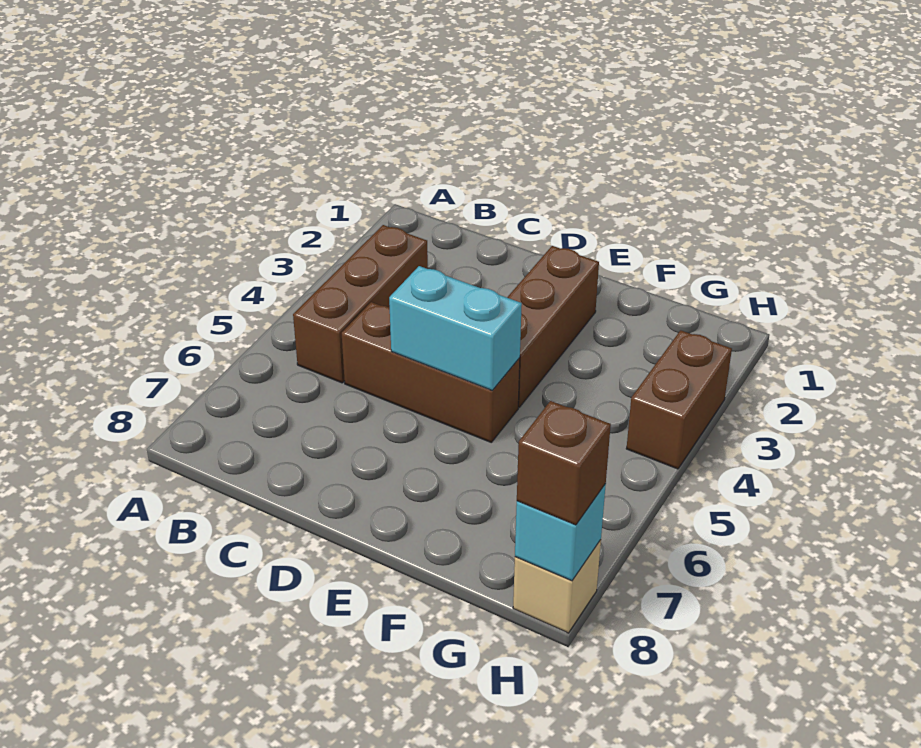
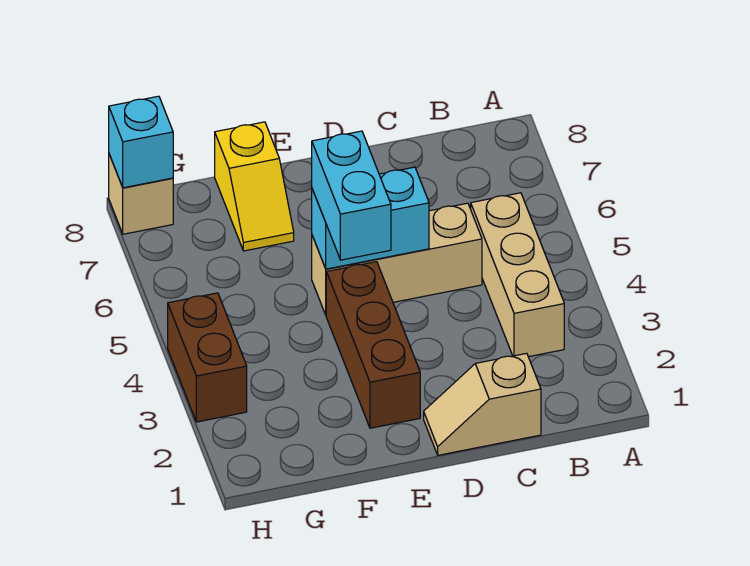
brown 1x3 brick [293,225,428,383] -> tan 1x3 brick [471,193,564,357]
none -> tan 1x2 slope [424,353,541,455]
brown 1x3 brick [342,302,520,442] -> tan 1x3 brick [312,203,482,315]
none -> cyan 1x2 brick [312,131,391,260]
none -> yellow 1x2 slope [215,122,294,251]
brown 1x1 brick [517,401,611,525] -> none

